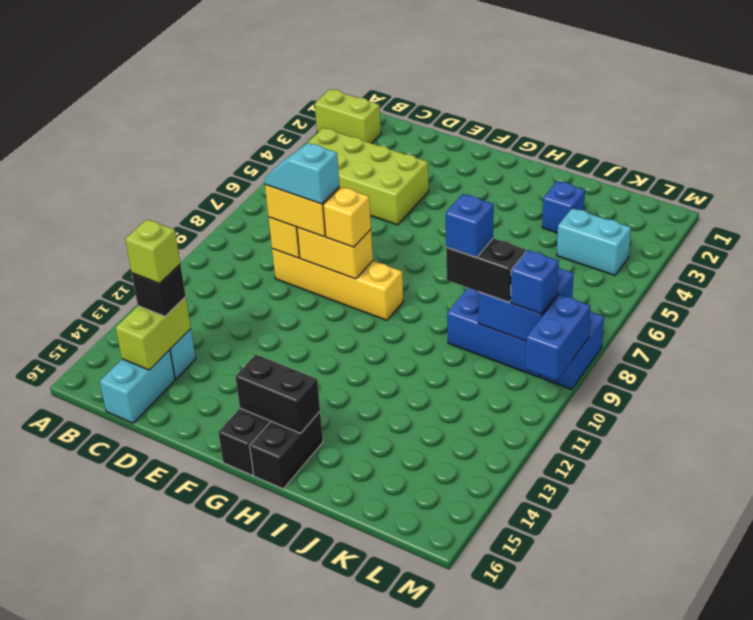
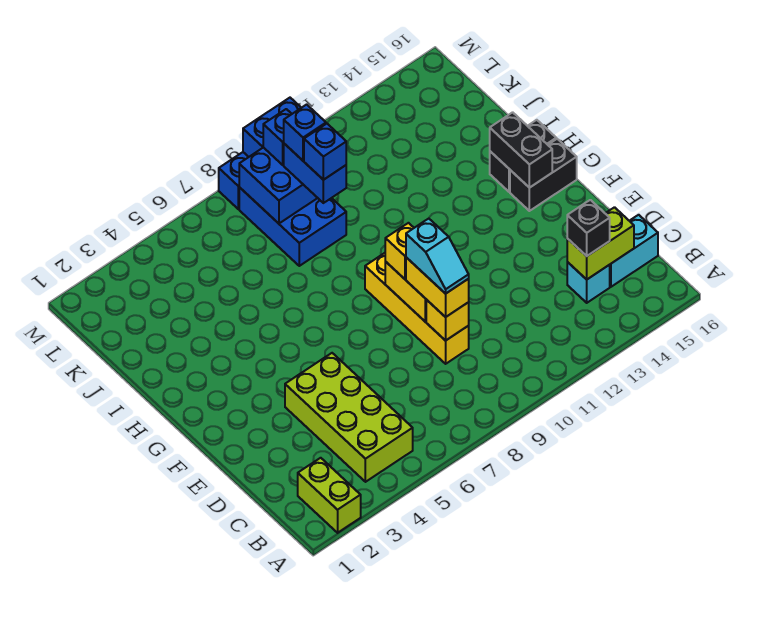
lime 1x1 brick [125,219,180,283] -> none
blue 1x1 brick [542,181,585,233] -> blue 1x1 brick moved to [284,104,326,161]
black 1x2 brick [446,238,526,302] -> blue 1x2 brick [284,144,346,203]
cyan 1x2 brick [557,208,631,275] -> none

